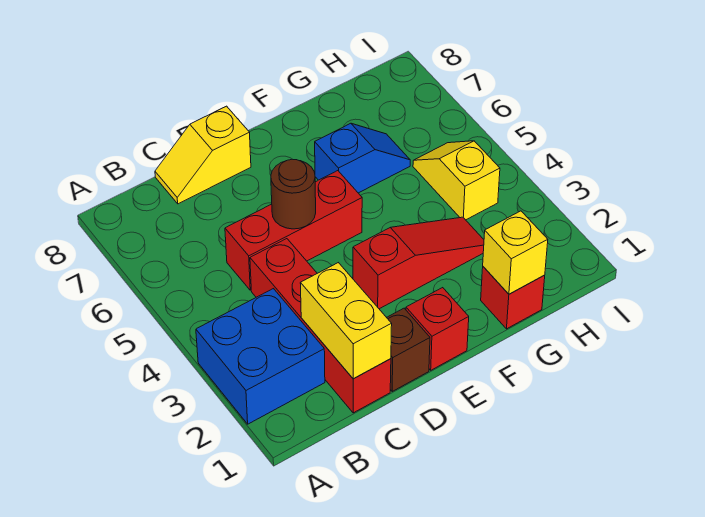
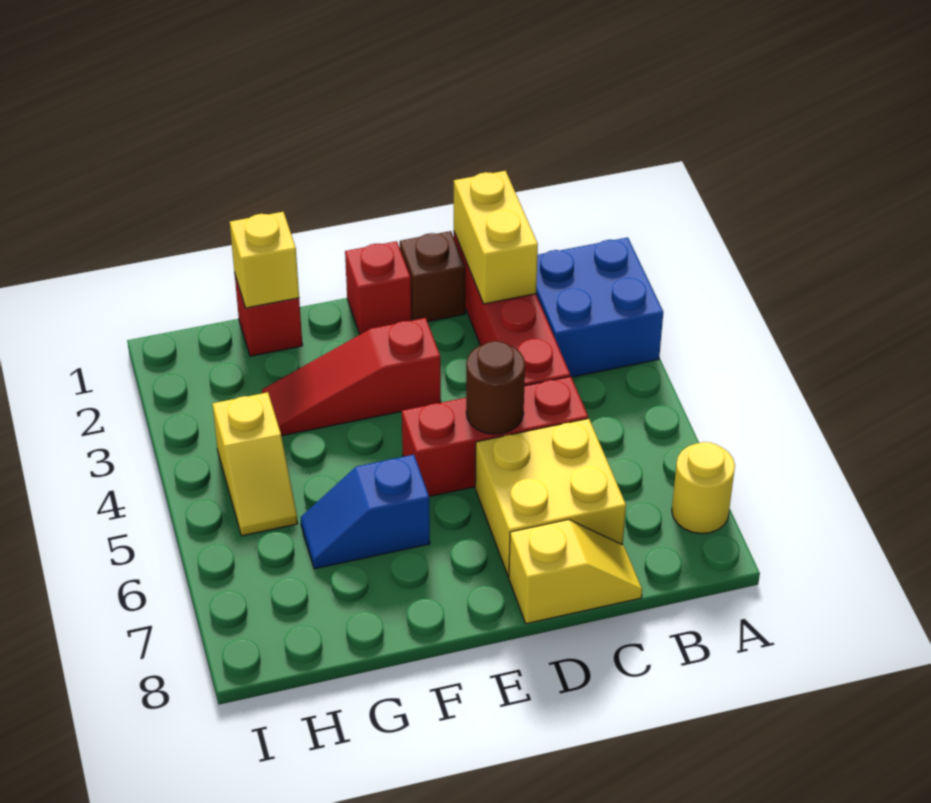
none -> yellow 1x1 round brick [672,442,735,534]
none -> yellow 2x2 brick [475,419,626,577]

